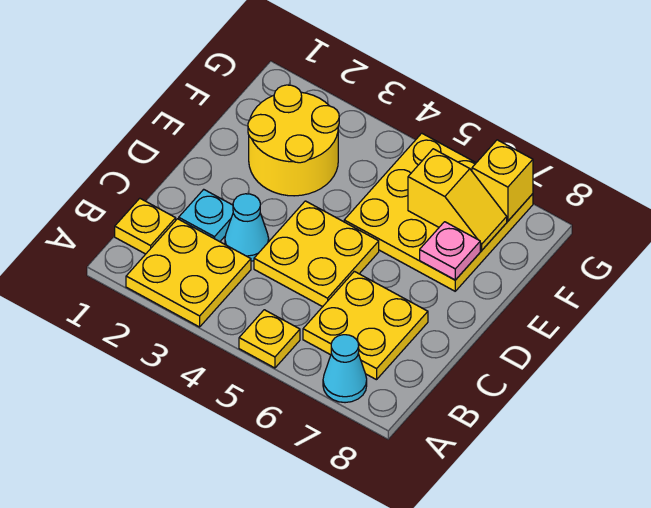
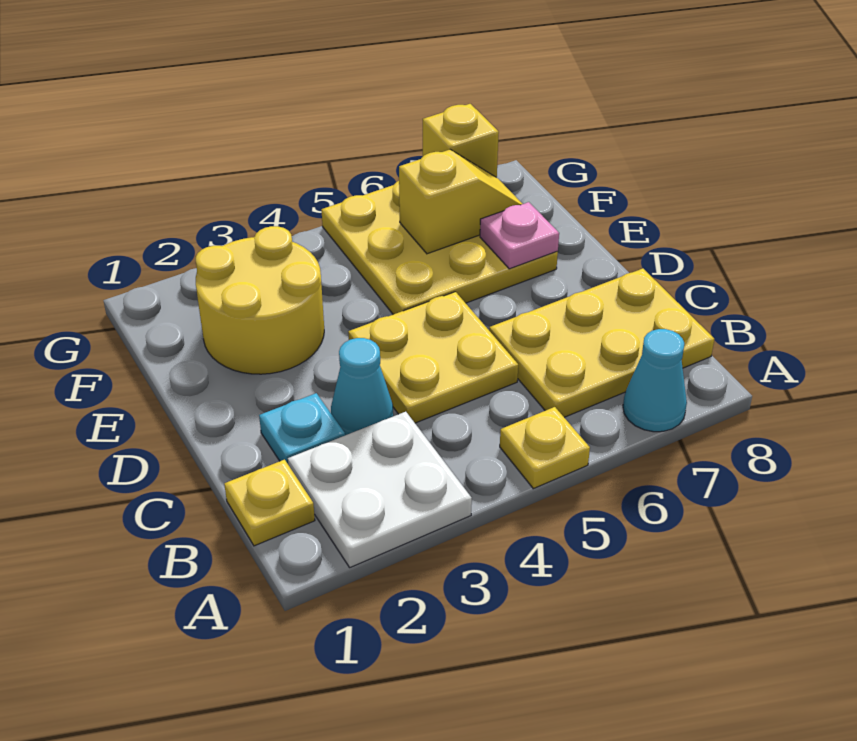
yellow 2x2 plate [126,219,251,327] -> white 2x2 plate [288,412,472,567]
yellow 2x2 plate [303,271,428,380] -> yellow 2x3 plate [489,269,714,417]

